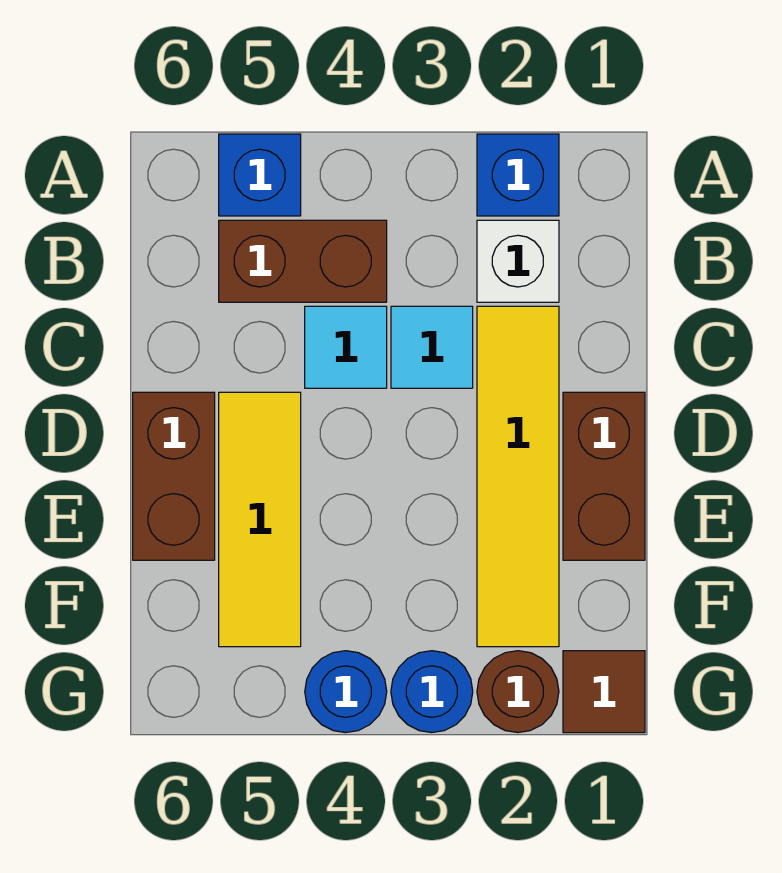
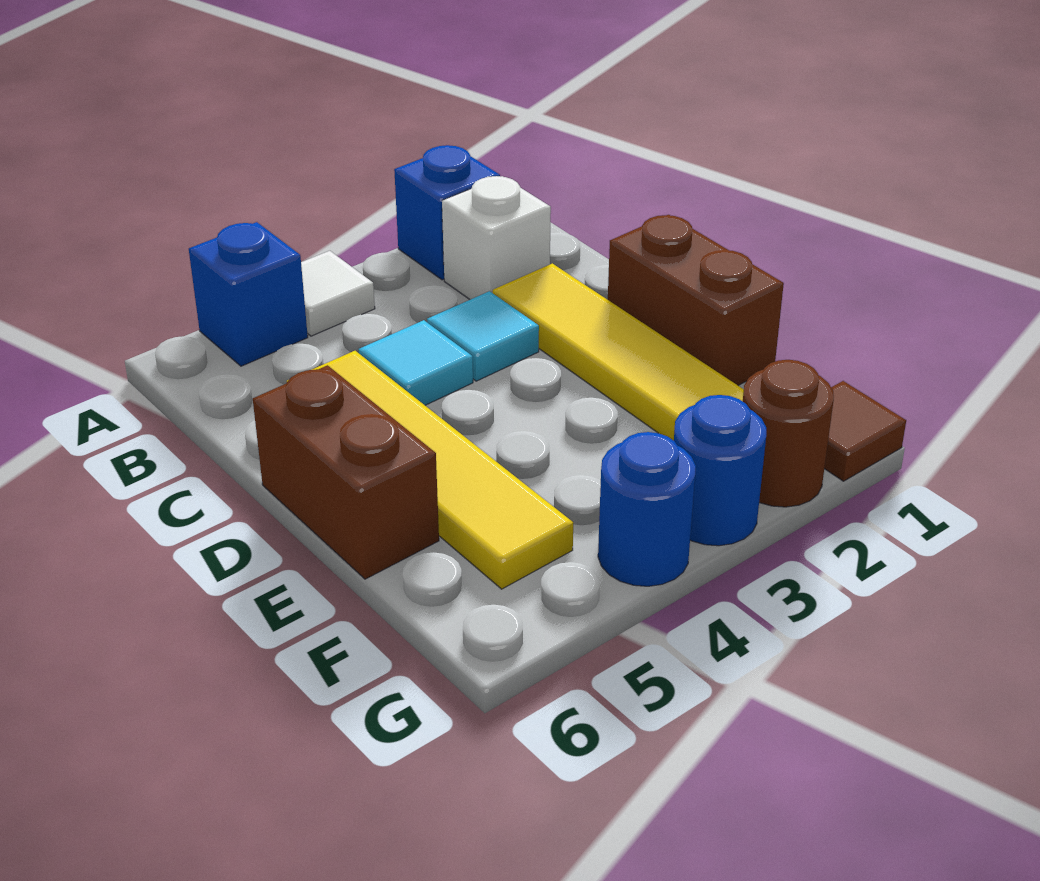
none -> white 1x1 tile [301,251,375,336]
brown 1x2 brick [219,220,387,302] -> none
yellow 1x3 tile [219,392,301,647] -> yellow 1x4 tile [287,351,573,589]

